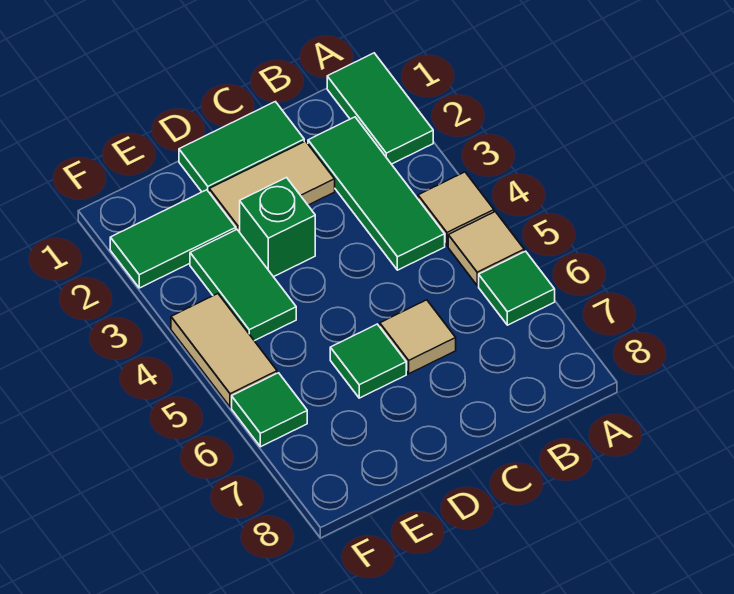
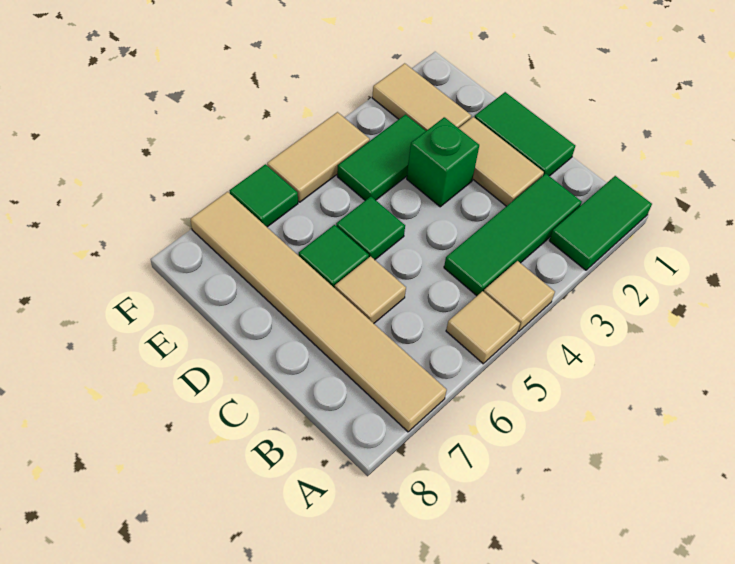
green 1x1 tile [479,251,555,325] -> green 1x1 tile moved to [336,197,405,260]
none -> tan 1x6 tile [190,192,447,432]
green 1x2 tile [110,190,236,288] -> tan 1x2 tile [372,63,471,131]

